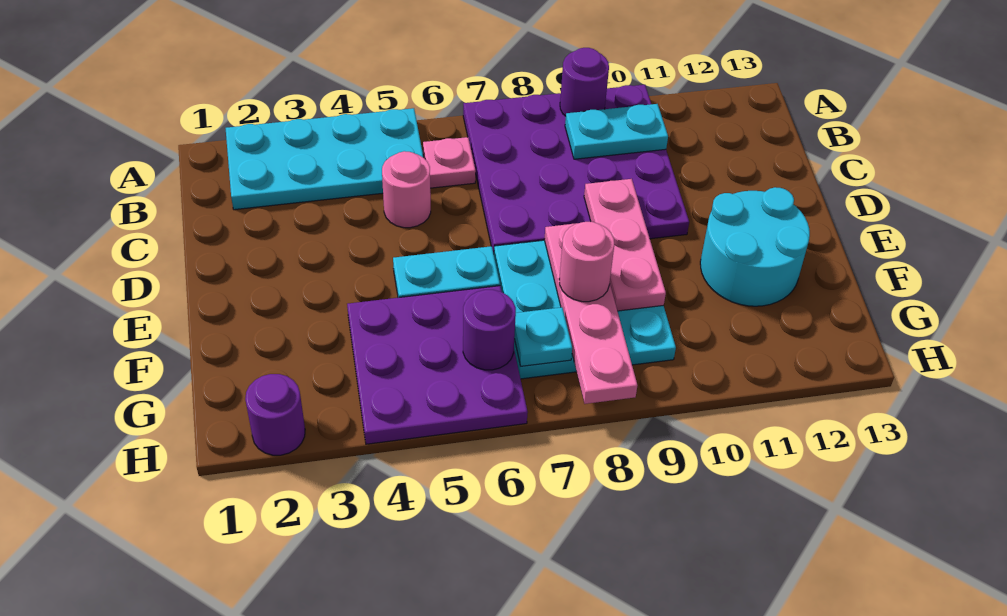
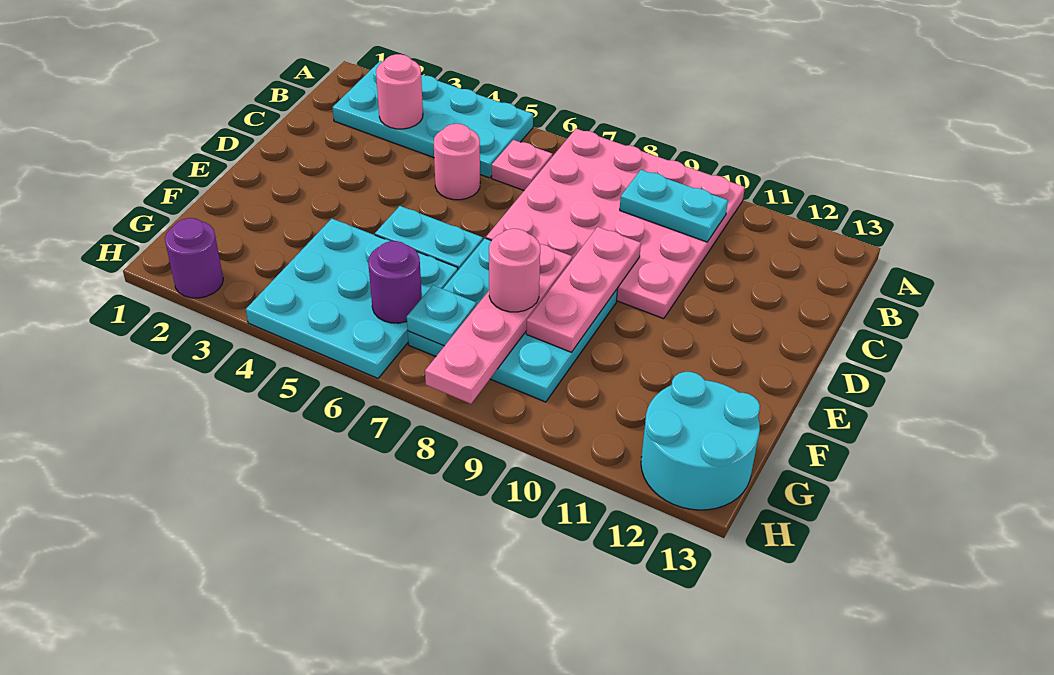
purple 4x4 plate [463,85,689,253] -> pink 4x4 plate [486,129,745,319]
purple 1x1 round brick [560,48,609,116] -> none
none -> pink 1x1 round brick [376,54,423,129]
cyan 2x2 round brick [700,187,810,306] -> cyan 2x2 round brick moved to [641,372,760,510]
purple 3x3 plate [347,286,528,444] -> cyan 3x3 plate [246,219,458,378]

